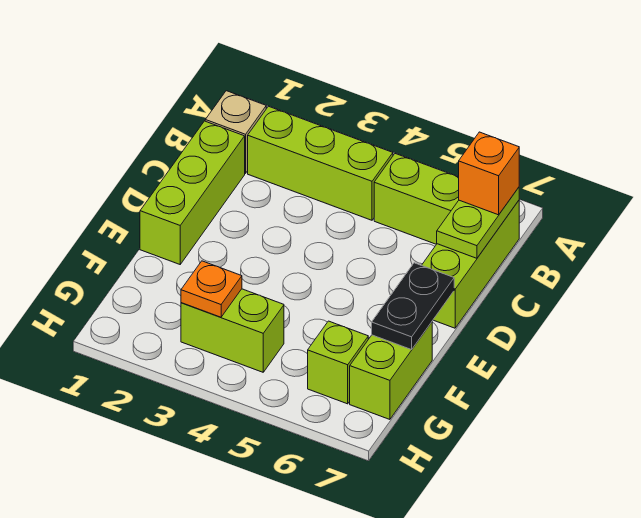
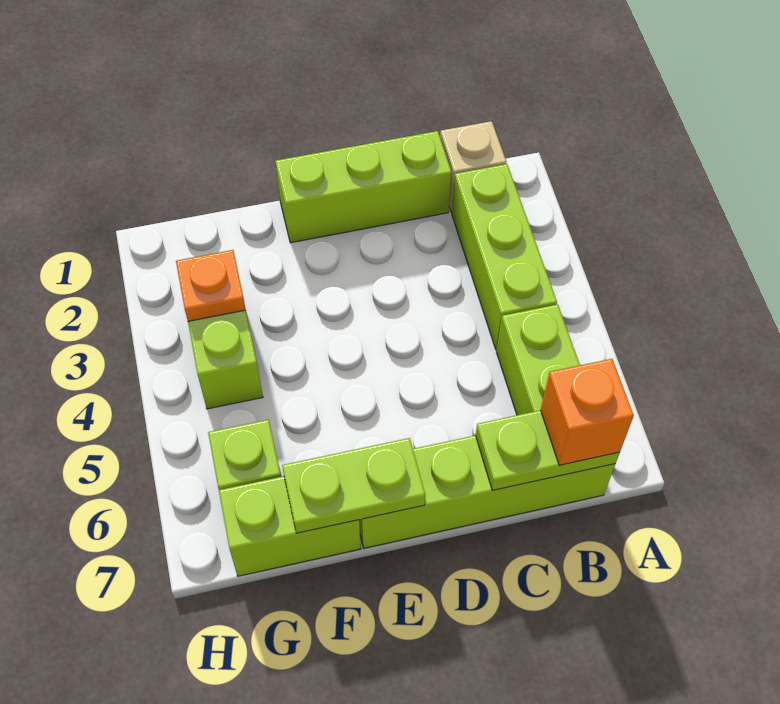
lime 1x3 brick [422,201,519,328] -> lime 1x4 brick [359,436,615,548]
black 1x2 plate [372,263,454,350] -> lime 1x2 plate [282,438,425,533]

